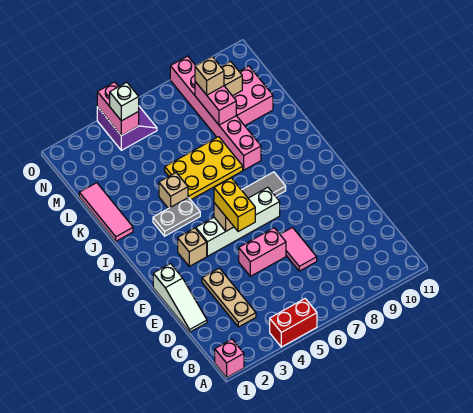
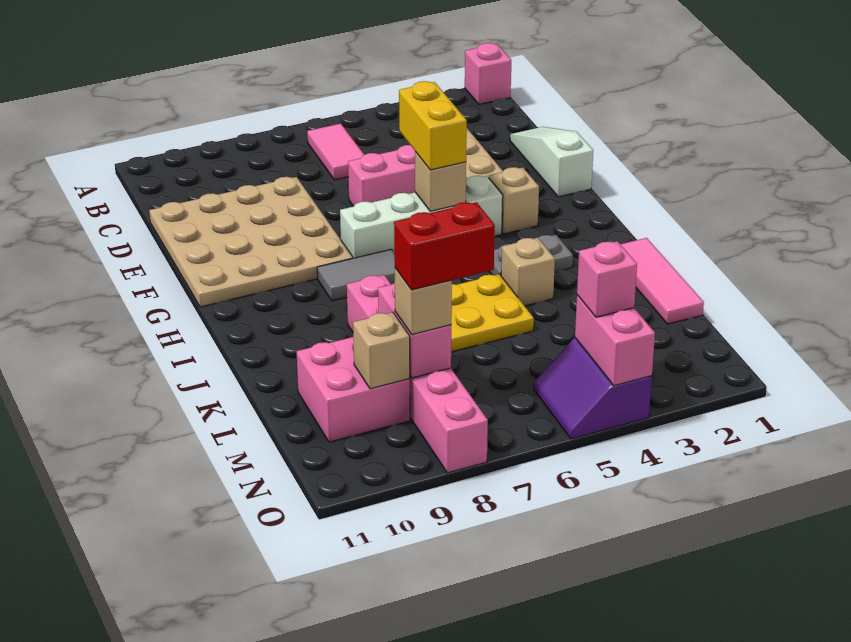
red 1x2 brick [270,299,317,347] -> red 1x2 brick moved to [394,202,495,290]
pink 1x2 tile [280,228,317,271] -> pink 1x2 tile moved to [307,124,364,180]
none -> tan 4x4 plate [149,177,353,307]
white 1x1 brick [110,82,139,121] -> pink 1x1 brick [577,241,637,317]

